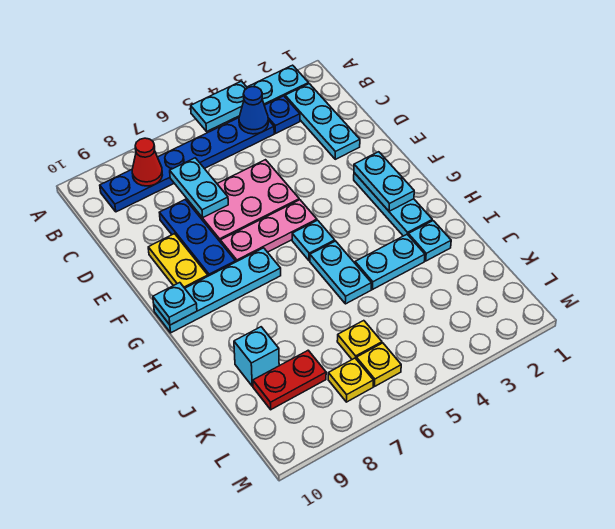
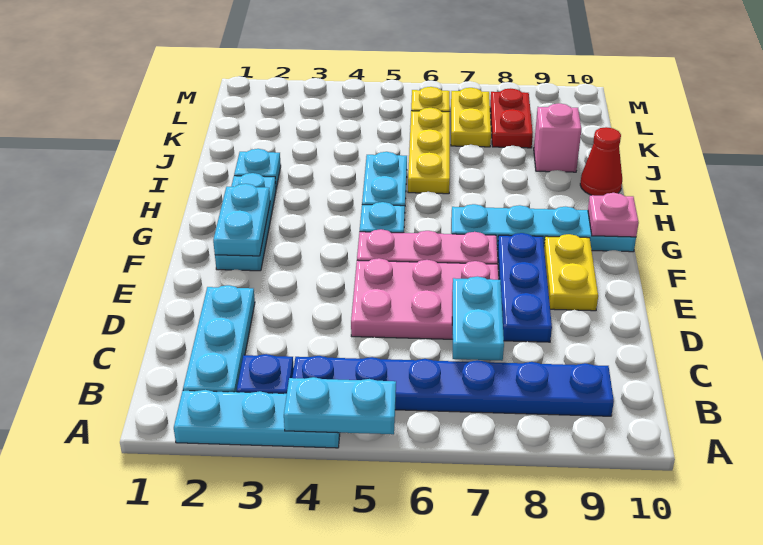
blue 1x1 cone [239,87,268,134] -> none
red 1x1 cone [132,138,162,186] -> red 1x1 cone moved to [580,127,622,196]
cyan 1x1 plate [153,283,197,325] -> pink 1x1 plate [588,193,639,237]
cyan 1x2 plate [355,235,425,289] -> none
cyan 1x1 brick [234,327,279,386] -> pink 1x1 brick [534,103,581,172]
yellow 1x1 plate [337,321,382,359] -> yellow 1x3 plate [408,108,450,194]
red 1x2 plate [253,350,326,410] -> red 1x2 plate turned to [490,88,533,148]
yellow 1x1 plate [328,358,373,402] -> yellow 1x2 plate [451,88,491,147]

